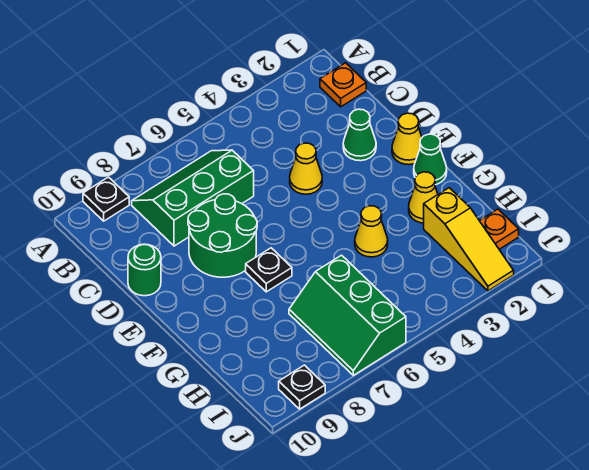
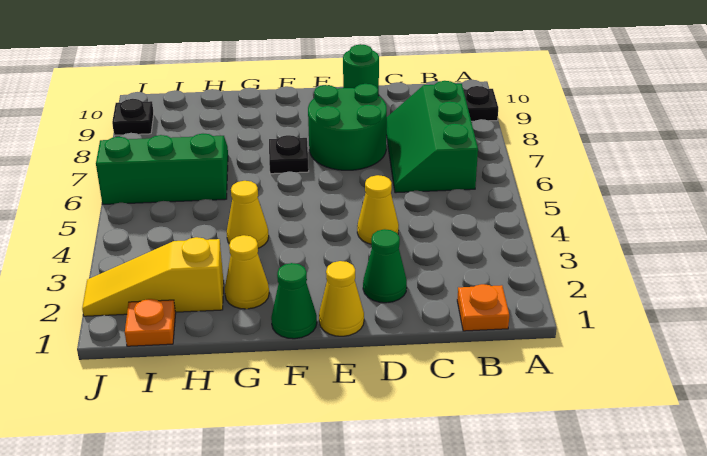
green 2x3 slope [132,150,254,246] -> green 2x3 slope turned to [386,81,478,193]

